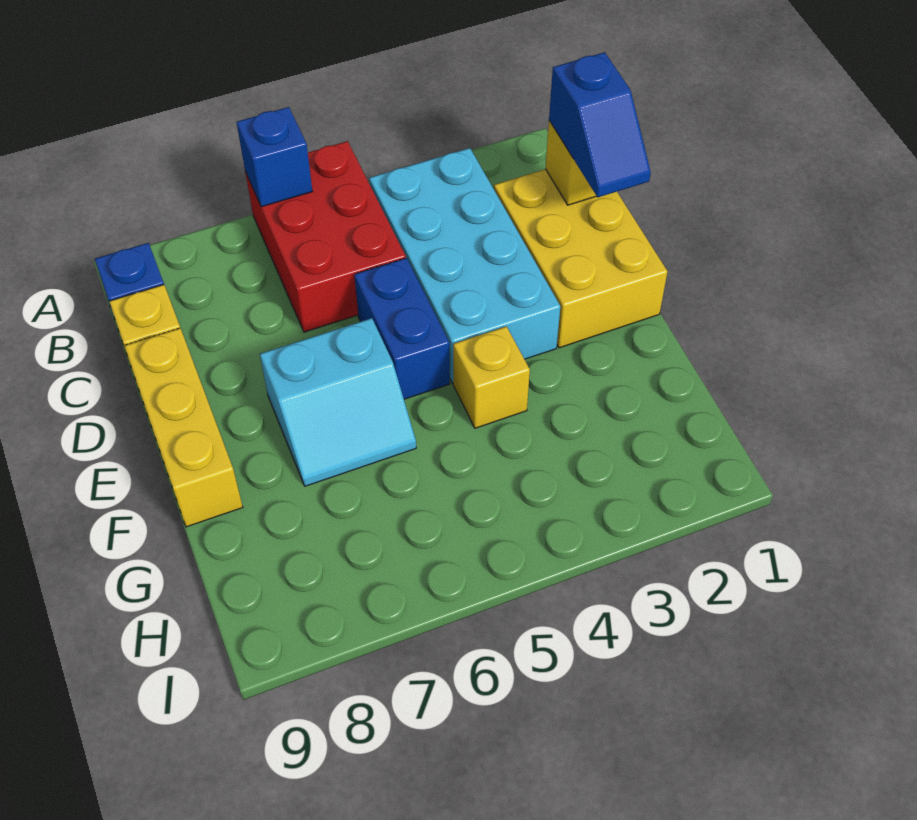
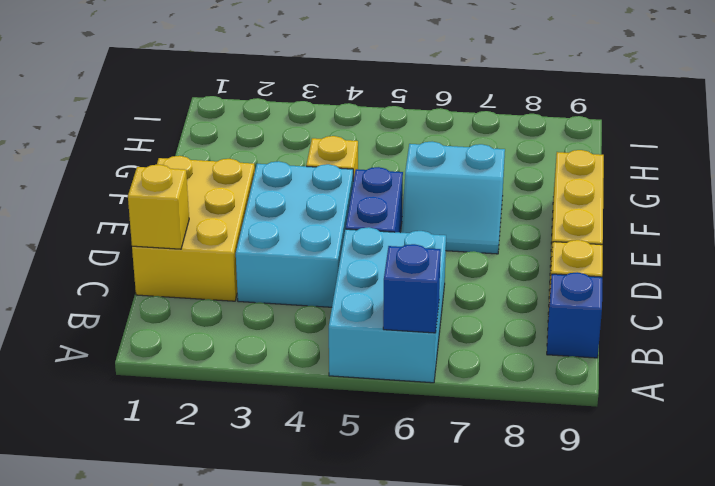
red 2x3 brick [245,141,406,332] -> cyan 2x3 brick [329,227,446,383]
cyan 2x4 brick [369,148,560,383] -> cyan 2x3 brick [236,161,353,307]
blue 1x2 slope [549,52,651,197] -> none
cyan 2x2 slope [260,318,416,486] -> cyan 2x2 slope turned to [401,142,505,254]

